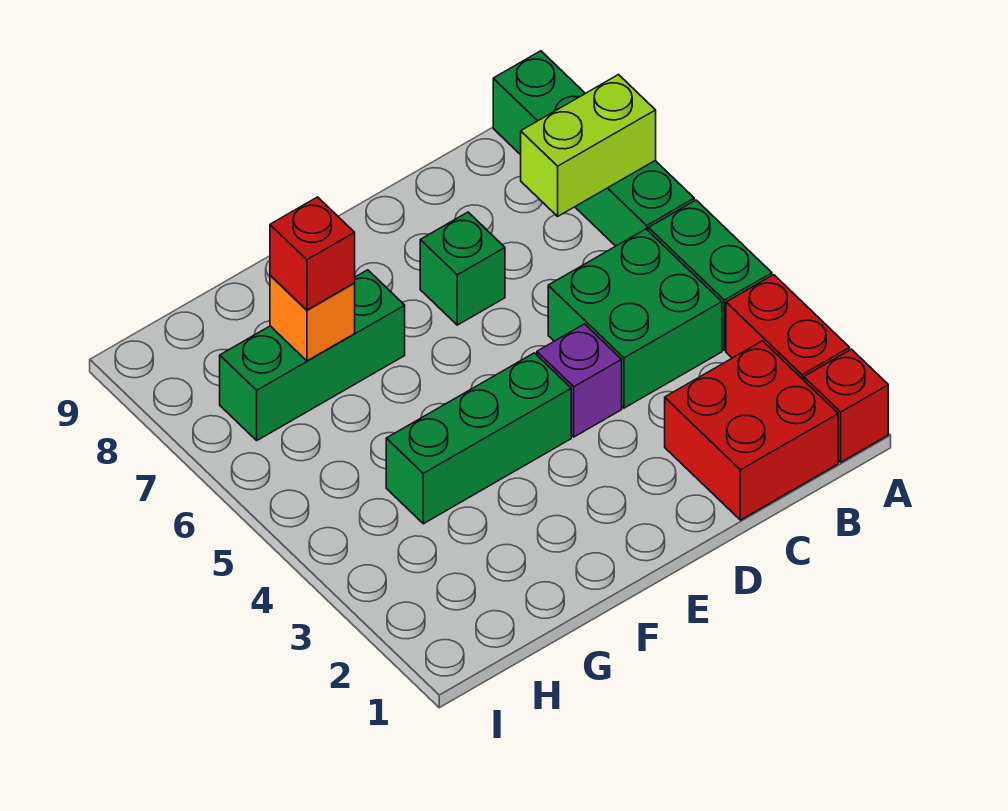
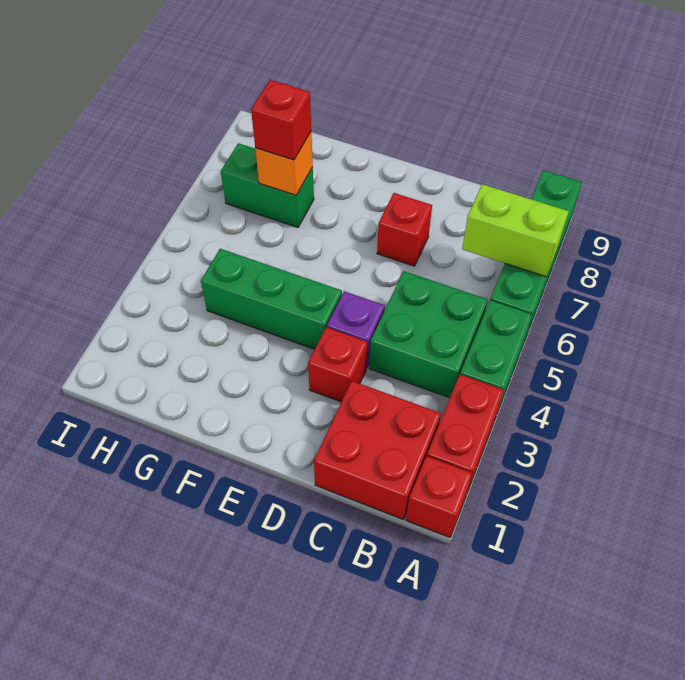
none -> red 1x1 brick [308,327,368,402]
green 1x1 brick [420,212,505,325] -> red 1x1 brick [377,193,432,266]
green 1x3 brick [220,270,405,440] -> green 1x2 brick [221,143,314,227]

